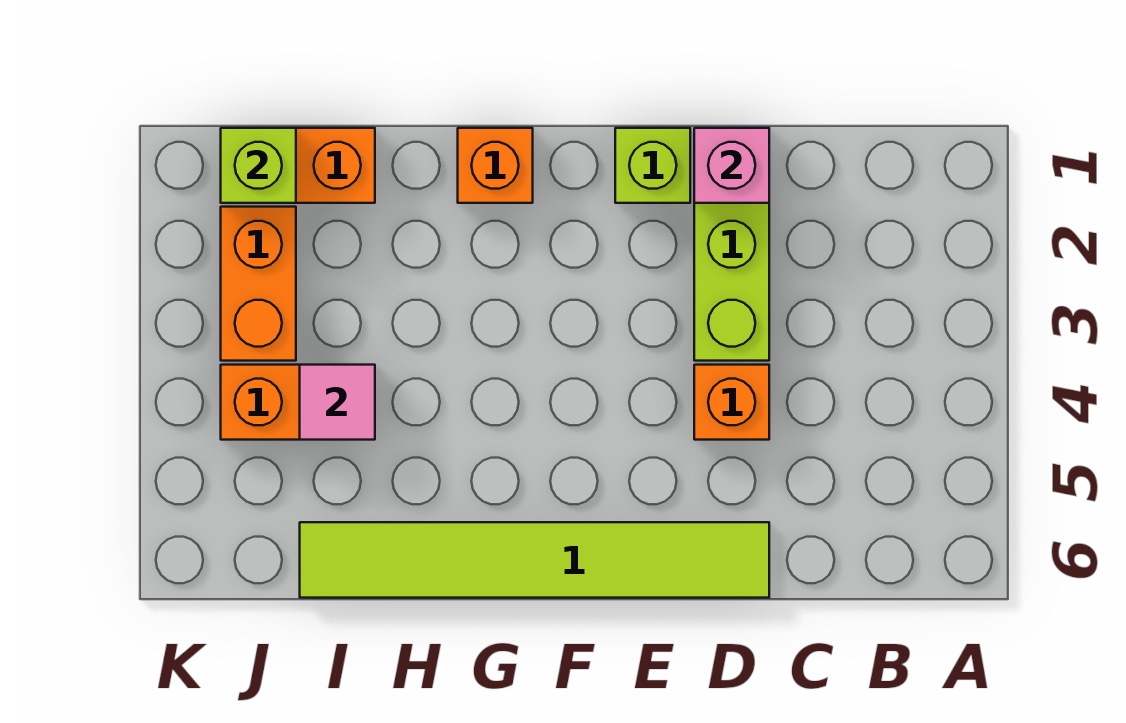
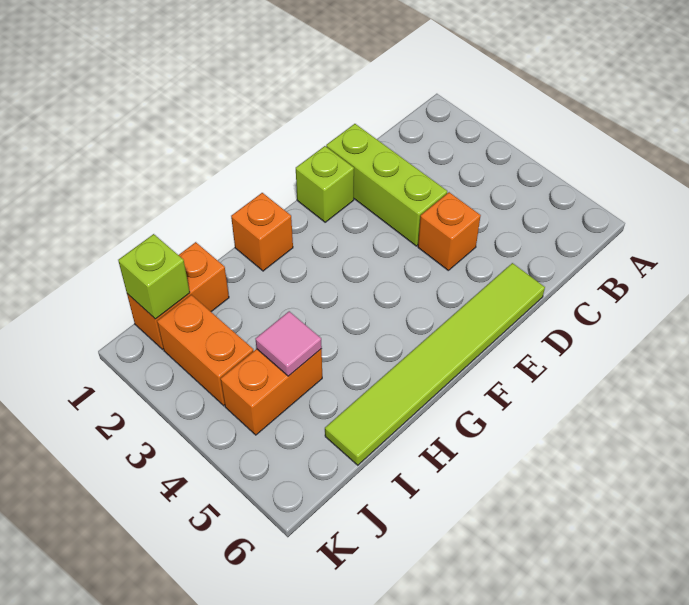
pink 1x1 brick [694,128,769,203] -> none

